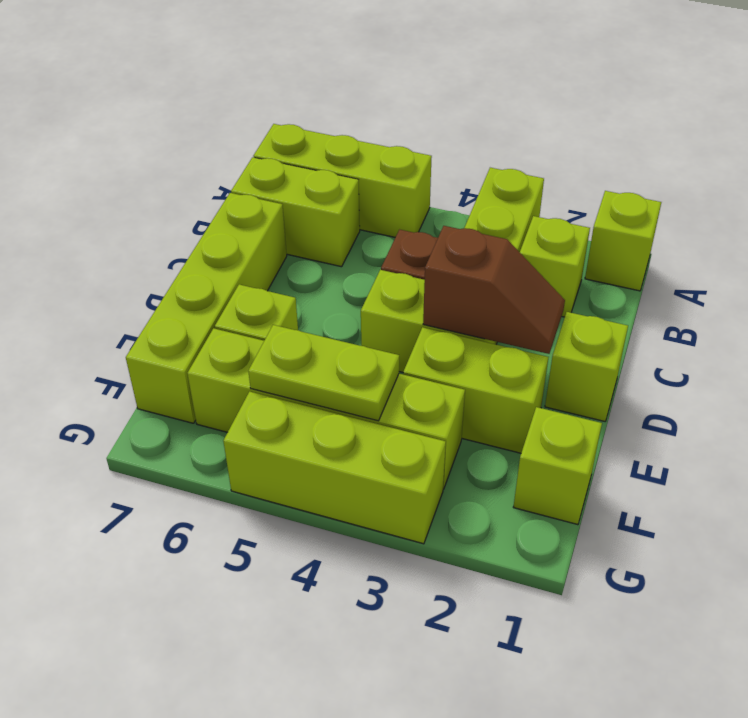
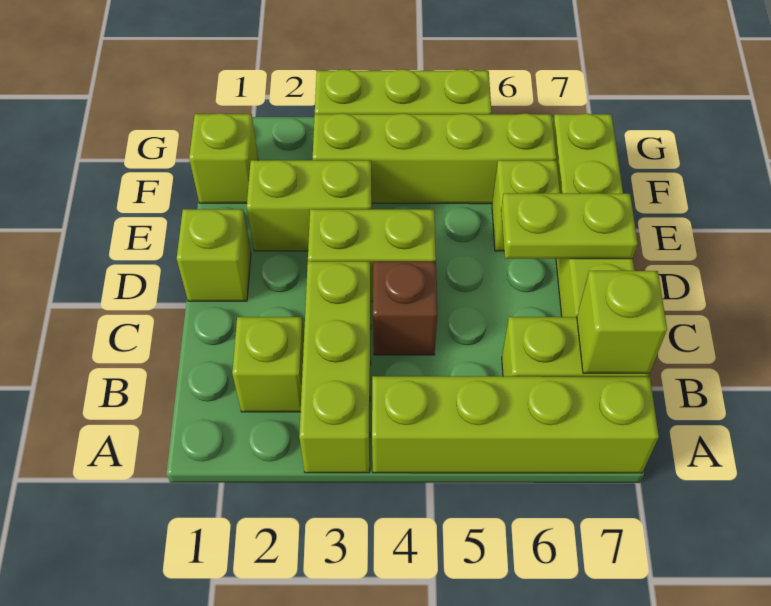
lime 1x1 brick [585,191,661,291] -> lime 1x1 brick moved to [577,271,667,373]
lime 1x3 brick [254,124,432,237] -> lime 1x4 brick [372,376,659,473]
brown 1x2 slope [423,226,565,354] -> none
lime 1x2 plate [248,325,399,421] -> lime 1x2 plate moved to [501,193,638,259]

